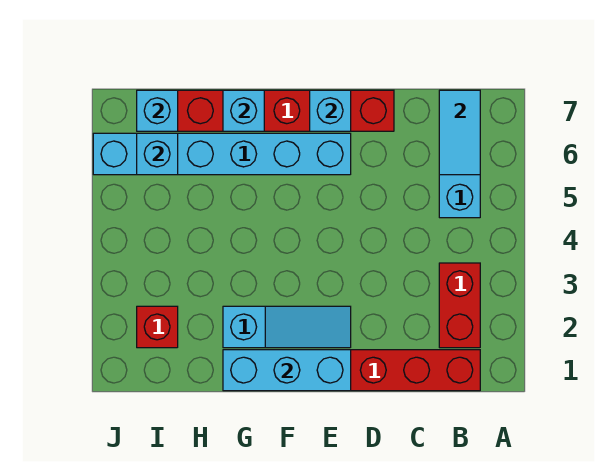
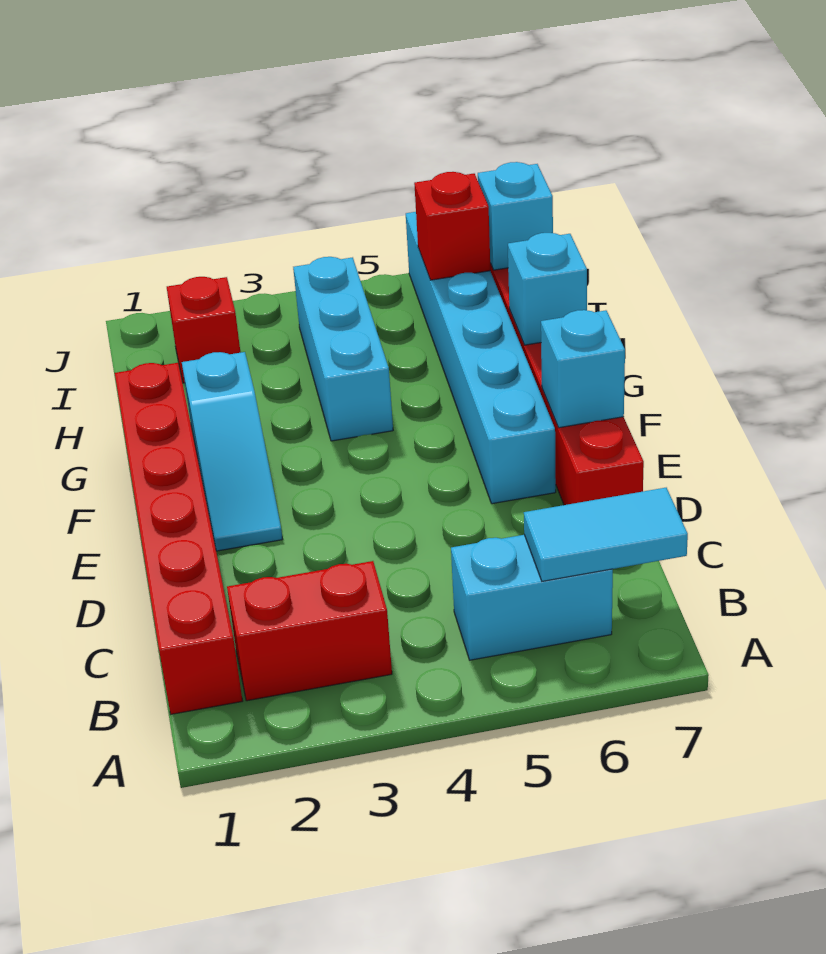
cyan 1x3 brick [223,350,351,391] -> cyan 1x3 brick moved to [293,257,393,441]
cyan 1x1 brick [137,133,178,175] -> red 1x1 brick [414,172,491,280]

